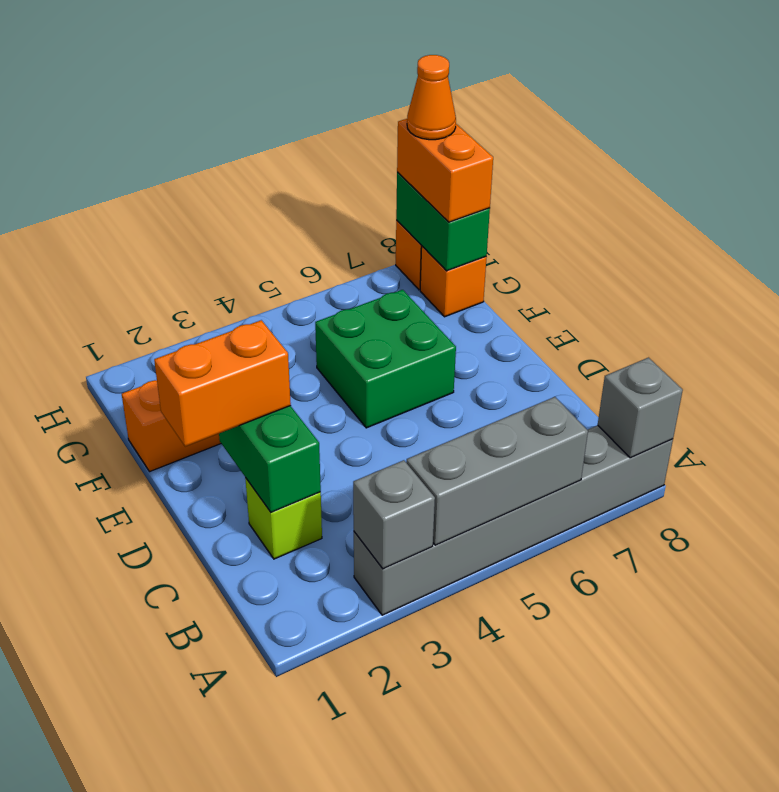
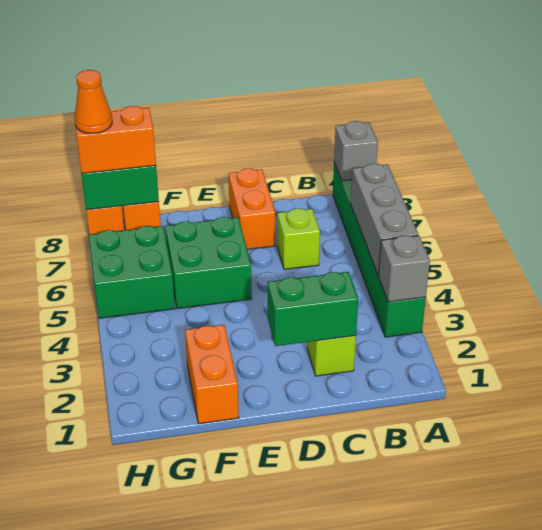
grey 1x6 brick [354,425,673,615] -> green 1x6 brick [333,162,426,337]
none -> lime 1x1 brick [277,209,320,270]
orange 1x2 brick [154,320,291,447] -> orange 1x2 brick moved to [229,169,275,249]
none -> green 2x2 brick [89,226,175,318]

